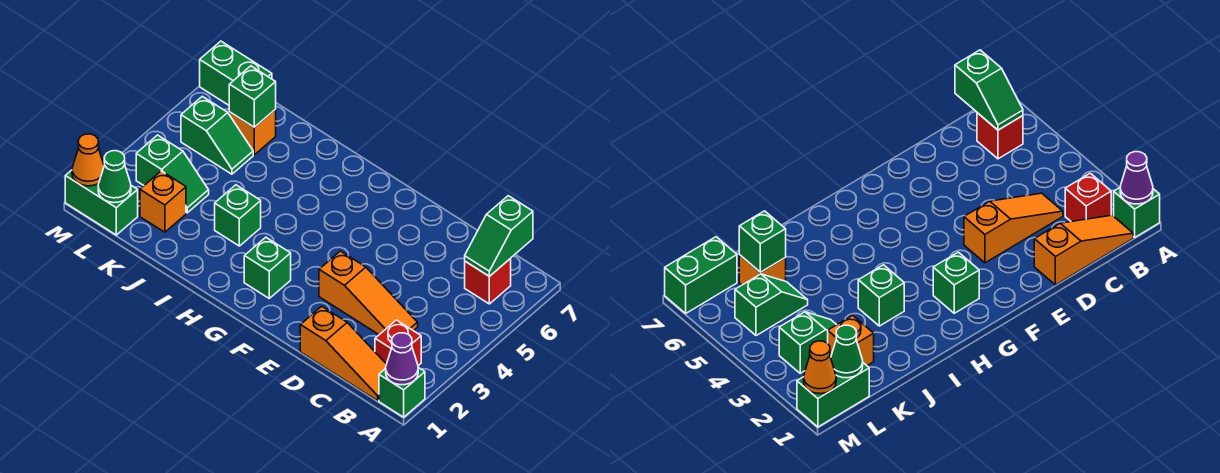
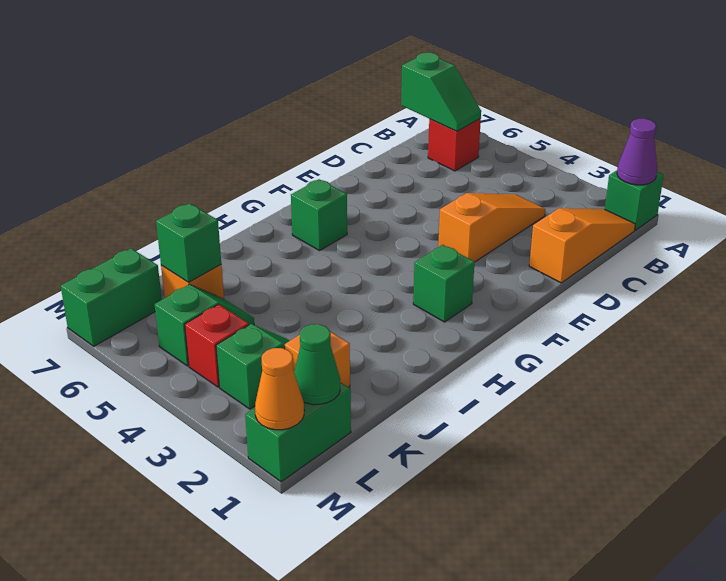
red 1x1 brick [375,320,421,366] -> red 1x1 brick moved to [185,304,249,387]
green 1x1 brick [215,185,261,246] -> green 1x1 brick moved to [291,179,347,251]

